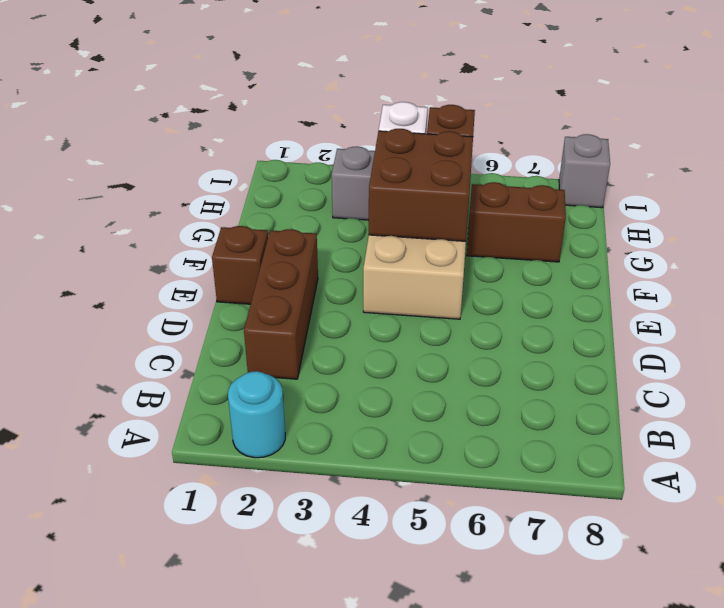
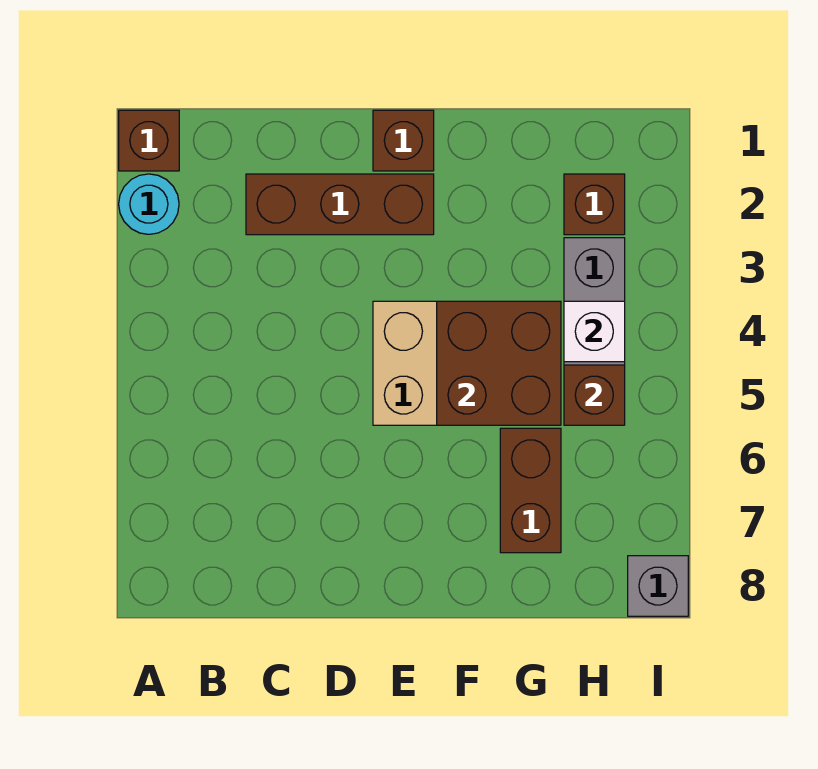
none -> brown 1x1 brick [119,110,179,171]
none -> brown 1x1 brick [564,174,625,235]

